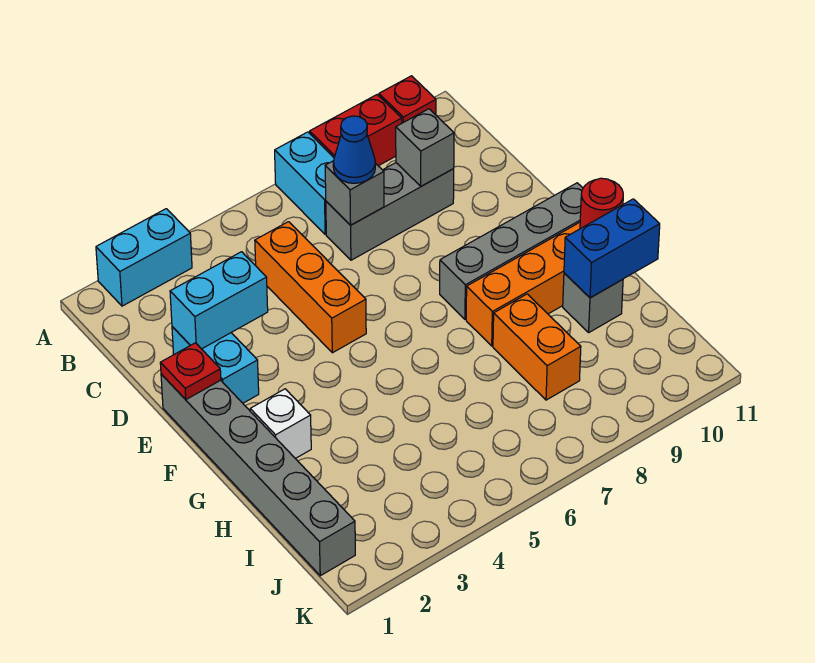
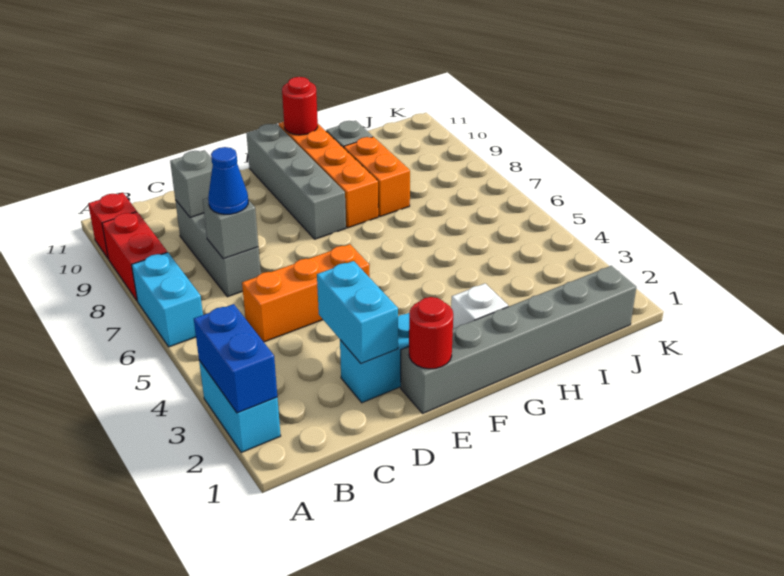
cyan 1x2 brick [275,132,334,234] -> cyan 1x2 brick turned to [132,252,203,347]
red 1x1 plate [160,343,221,399] -> red 1x1 round brick [409,297,453,369]
orange 1x2 brick [493,294,581,400] -> orange 1x2 brick turned to [344,137,410,217]
blue 1x2 brick [564,199,660,298] -> blue 1x2 brick moved to [194,304,277,413]

